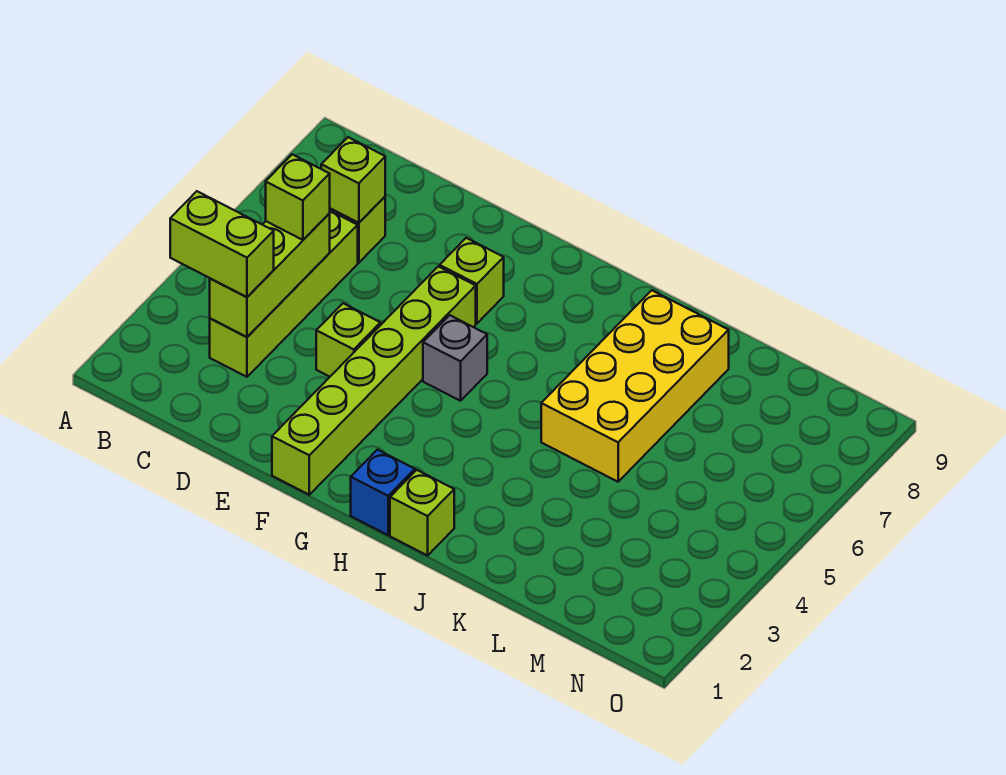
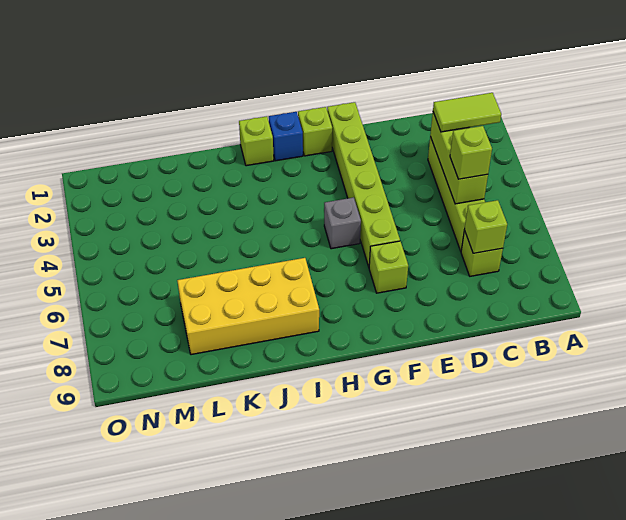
lime 1x2 brick [170,191,274,297] -> lime 1x2 tile [433,93,501,132]
lime 1x1 brick [316,303,380,377] -> lime 1x1 brick moved to [298,107,332,156]
yellow 2x4 brick [541,290,729,482] -> yellow 2x4 brick turned to [177,258,319,355]

